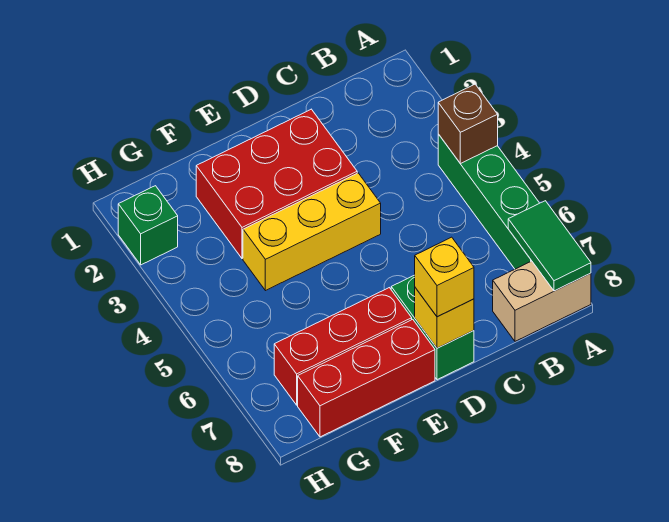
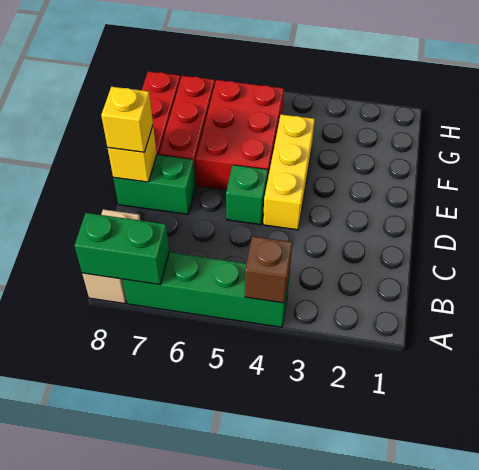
green 1x2 tile [508,201,591,291] -> green 1x2 brick [75,213,169,285]
red 2x3 brick [196,109,357,259] -> red 2x3 brick moved to [196,80,284,190]
green 1x1 brick [118,186,178,265] -> green 1x1 brick moved to [226,165,268,225]

